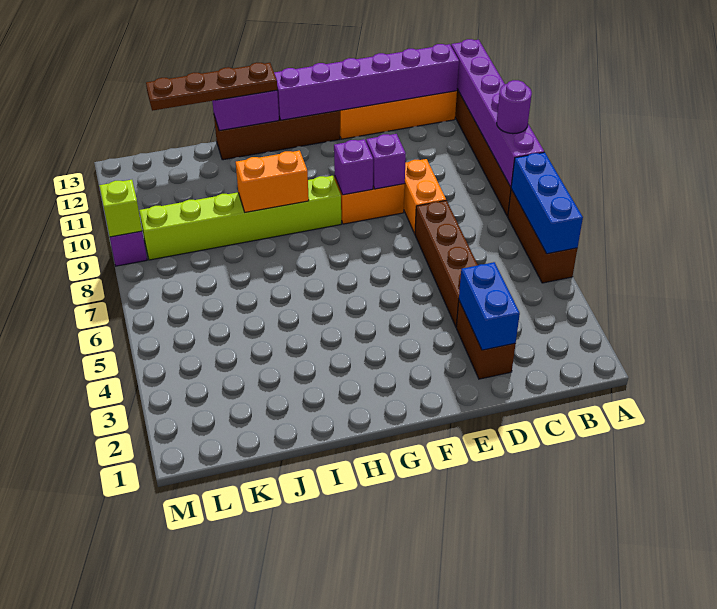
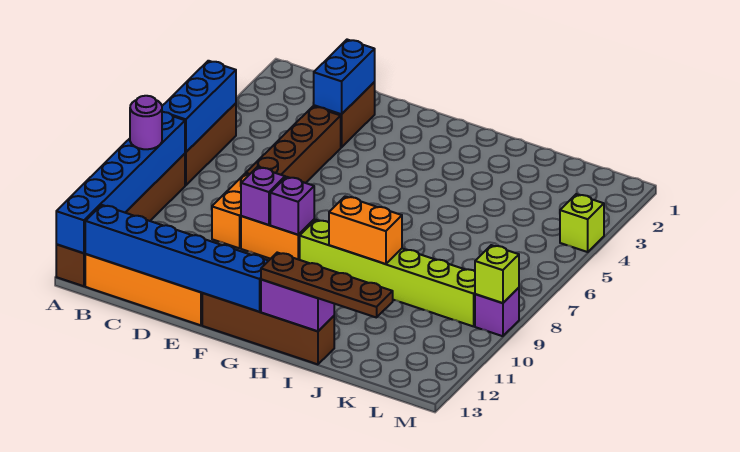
purple 1x6 brick [451,39,544,187] -> blue 1x6 brick [56,112,185,253]
purple 1x6 brick [274,44,459,120] -> blue 1x6 brick [85,205,268,312]
none -> lime 1x1 brick [560,194,604,252]

